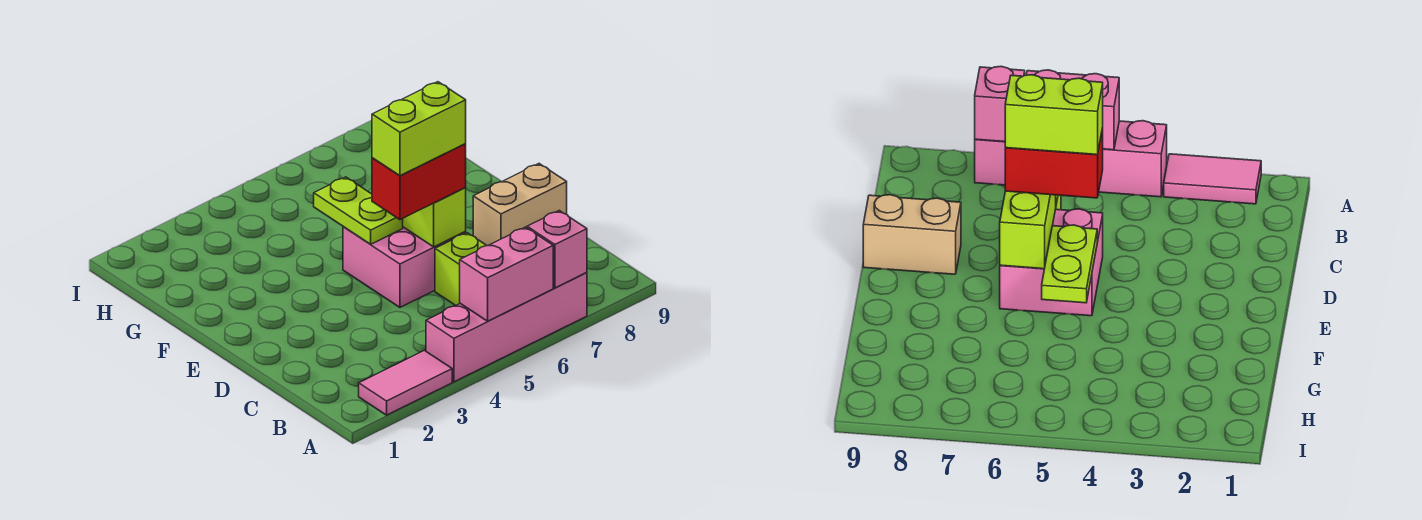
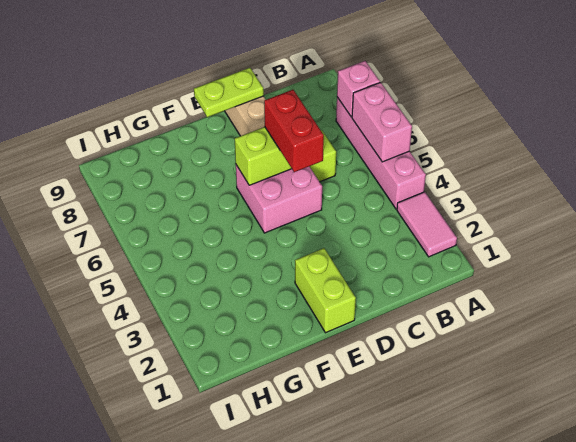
lime 1x2 brick [372,82,466,176] -> lime 1x2 brick moved to [295,248,356,333]
lime 1x2 plate [314,177,403,244] -> lime 1x2 plate moved to [194,68,264,117]

